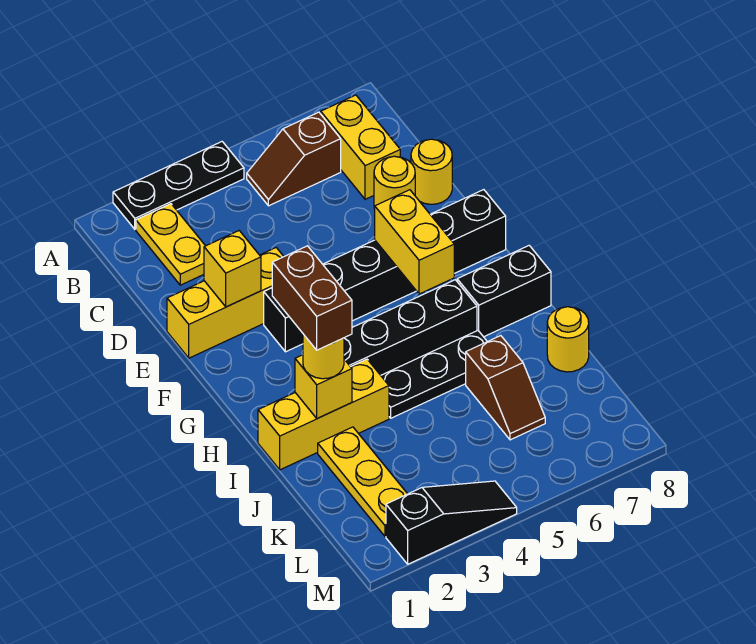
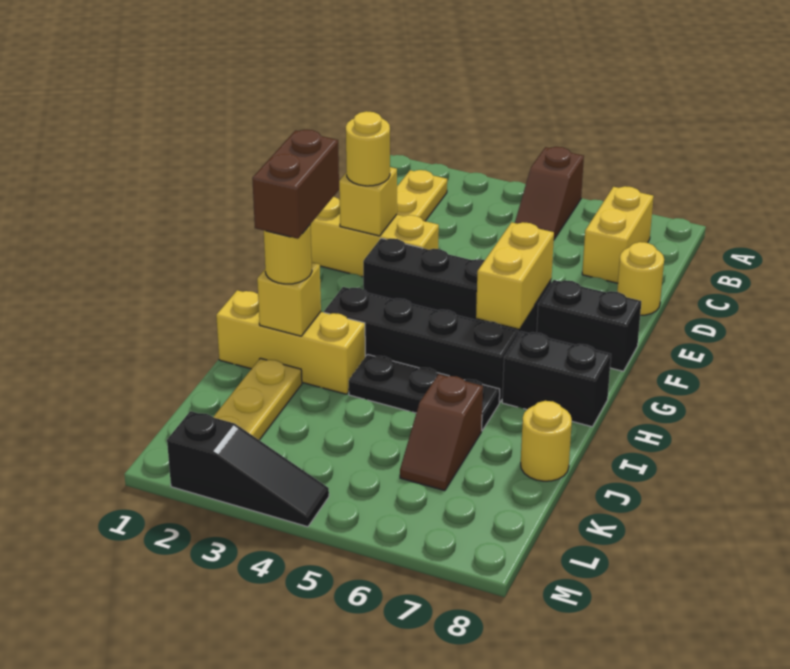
black 1x3 plate [113,142,244,229] -> none
brown 1x2 slope [247,112,341,206] -> brown 1x2 slope turned to [515,147,584,239]
yellow 1x1 round brick [374,156,415,209] -> yellow 1x1 round brick moved to [346,111,390,186]

